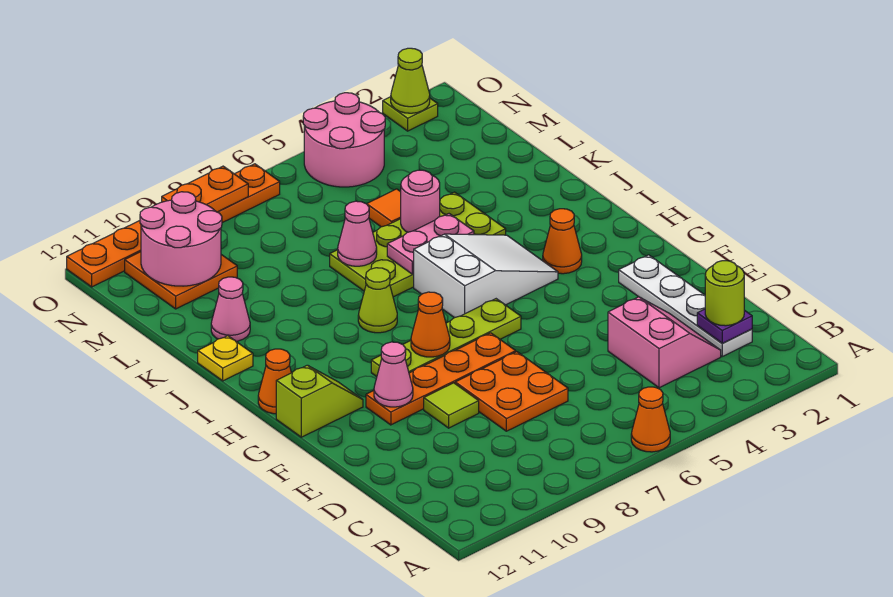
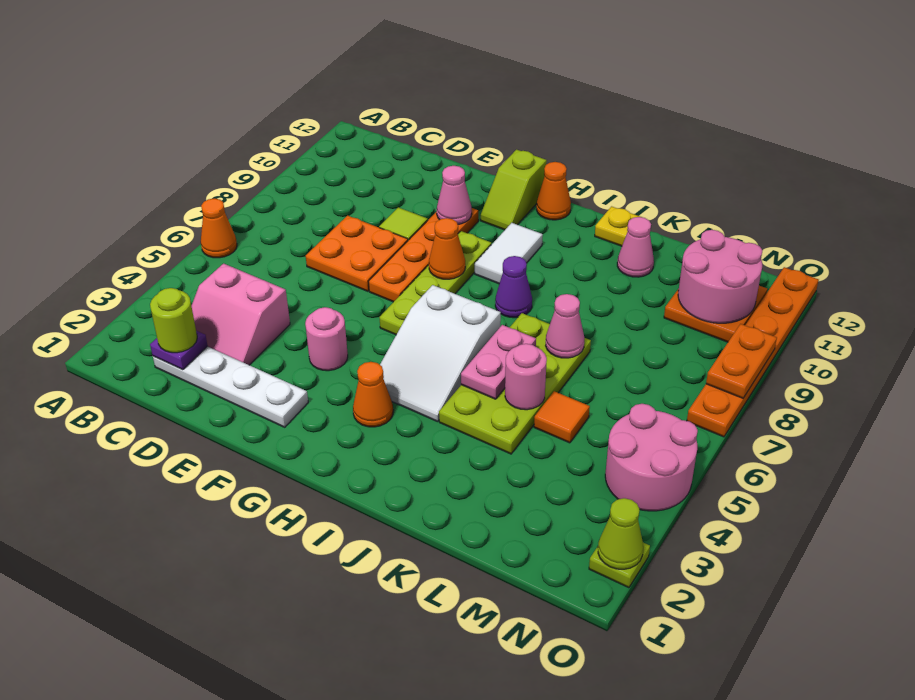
none -> pink 1x1 round brick [305,307,348,371]
none -> white 1x2 tile [475,223,543,284]
lime 1x1 cone [358,268,397,333] -> purple 1x1 cone [495,256,532,318]

